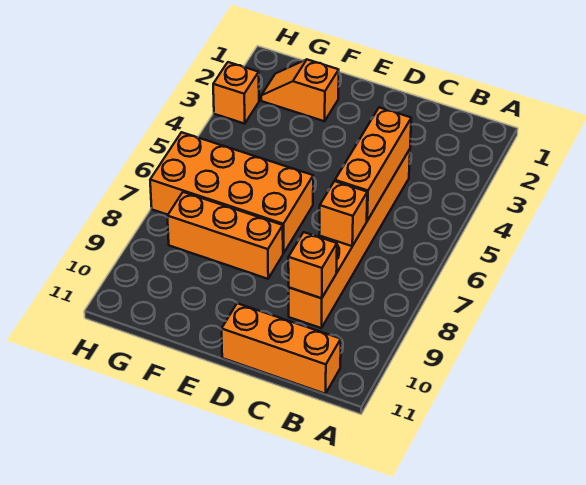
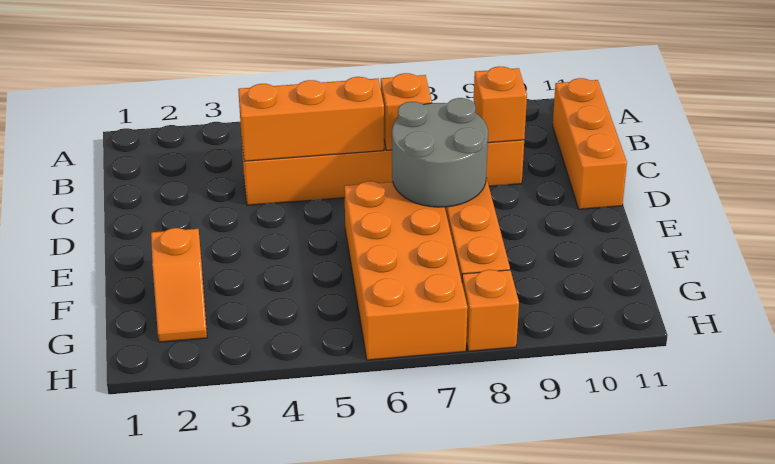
none -> grey 2x2 round brick [392,98,488,207]
orange 1x1 brick [213,62,259,124] -> orange 1x1 brick moved to [462,270,519,351]

